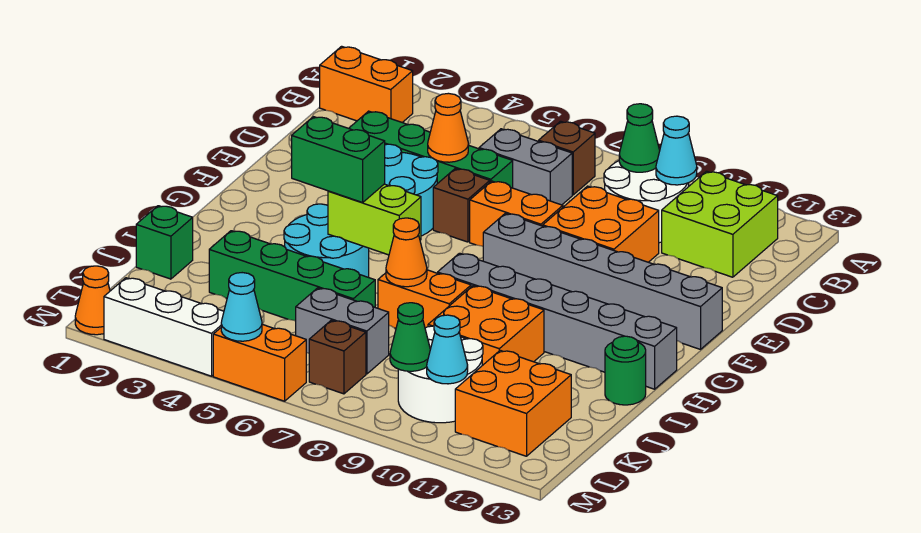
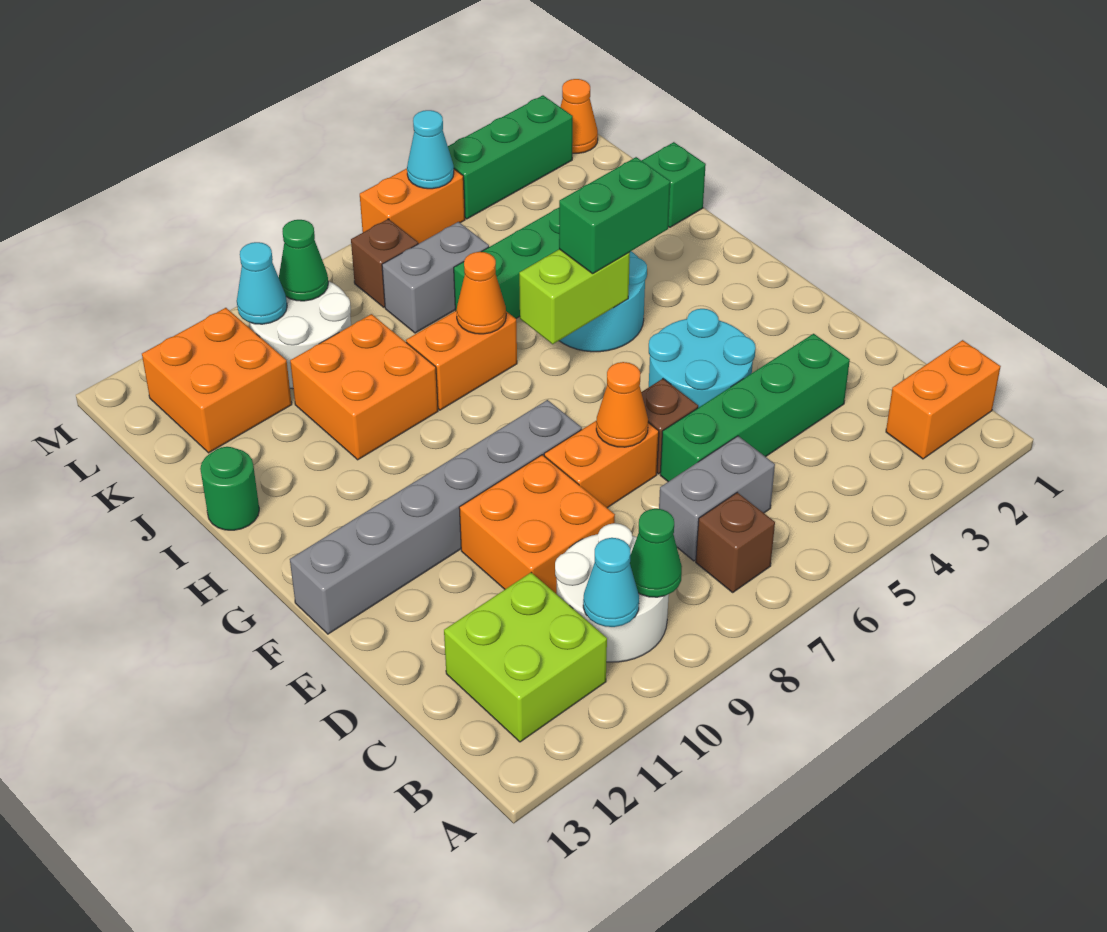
orange 1x1 cone [428,93,468,162] -> orange 1x1 cone moved to [596,362,648,447]
grey 1x6 brick [438,253,677,389] -> none
white 1x3 brick [104,278,224,376] -> green 1x3 brick [448,95,573,219]

